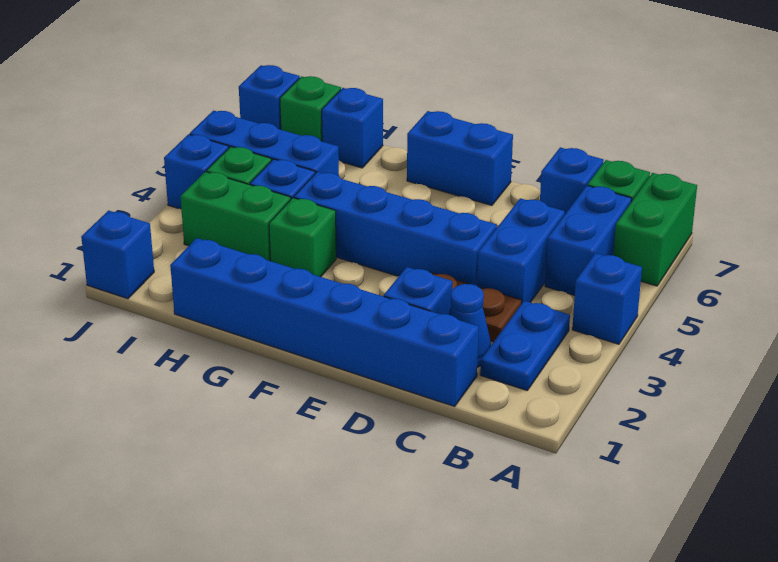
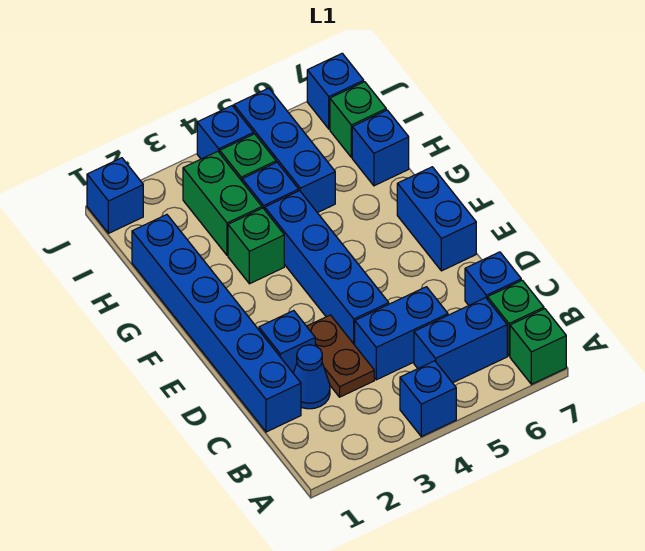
green 1x2 brick [613,173,697,286] -> green 1x1 brick [510,309,566,384]
blue 1x2 plate [480,301,570,390] -> none

